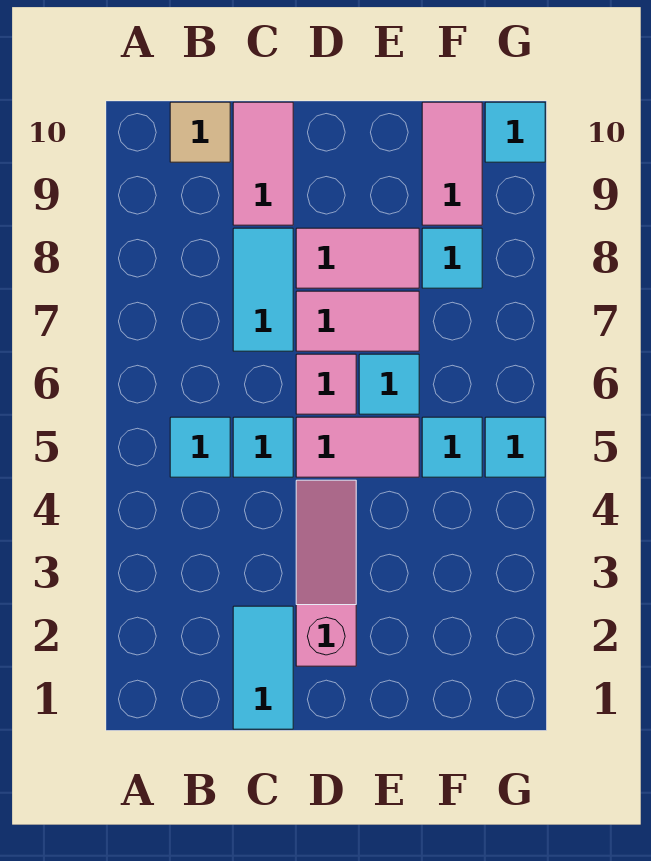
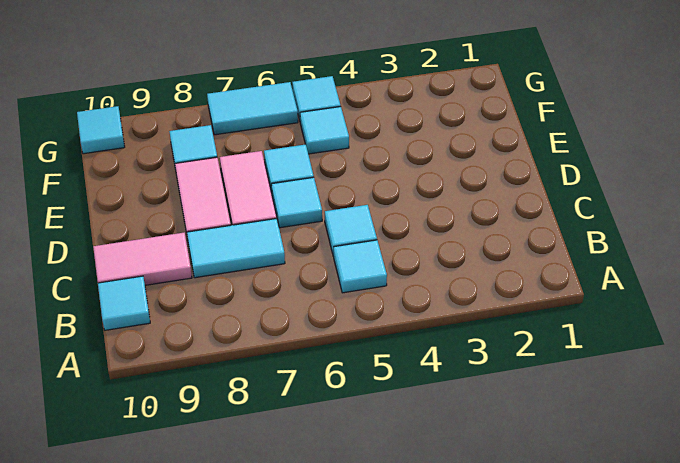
tan 1x1 tile [170,102,230,162] -> cyan 1x1 tile [98,276,150,330]
cyan 1x2 tile [233,606,293,729] -> cyan 1x2 tile moved to [207,82,298,135]
pink 1x3 slope [296,480,356,666] -> none
pink 1x2 tile [296,417,419,477] -> none
pink 1x1 tile [296,354,356,414] -> cyan 1x1 tile [271,177,322,228]
pink 1x2 tile [422,102,482,225] -> none

